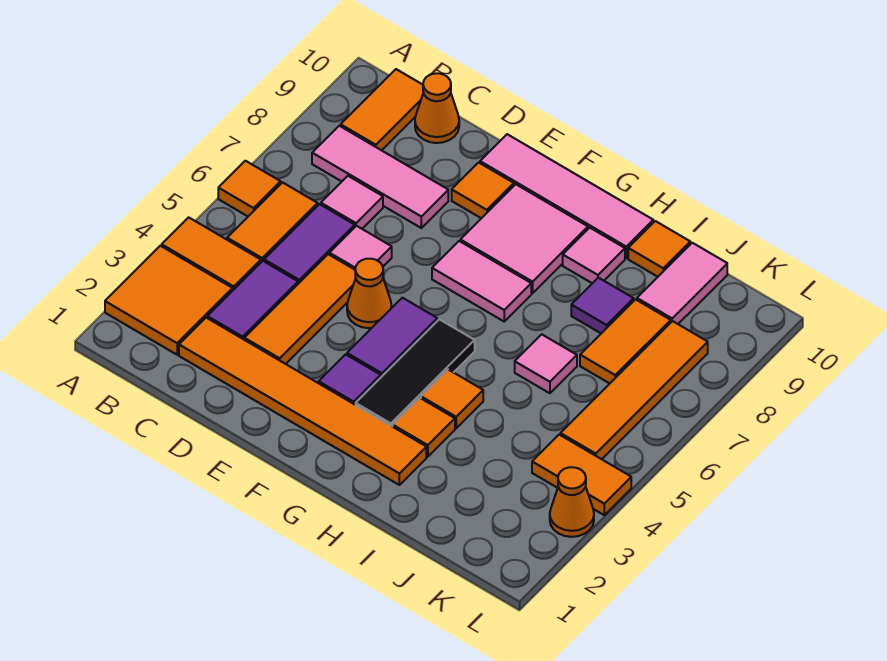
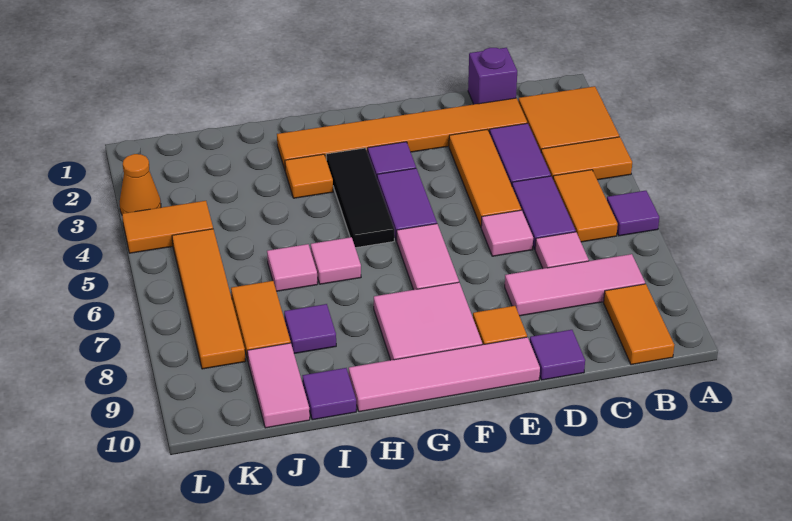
orange 1x1 tile [218,161,281,216] -> purple 1x1 tile [607,191,659,236]
none -> purple 1x1 brick [468,48,517,104]
orange 1x1 cone [415,73,459,143] -> none
none -> purple 1x1 tile [530,330,585,380]
orange 1x1 cone [347,259,392,328] -> none
pink 1x2 tile [432,241,531,321] -> pink 1x2 tile turned to [397,224,459,290]
orange 1x1 tile [421,370,483,428] -> none
pink 1x1 tile [563,228,625,283] -> pink 1x1 tile moved to [311,237,361,284]
orange 1x1 tile [628,221,690,277] -> purple 1x1 tile [303,368,356,420]

